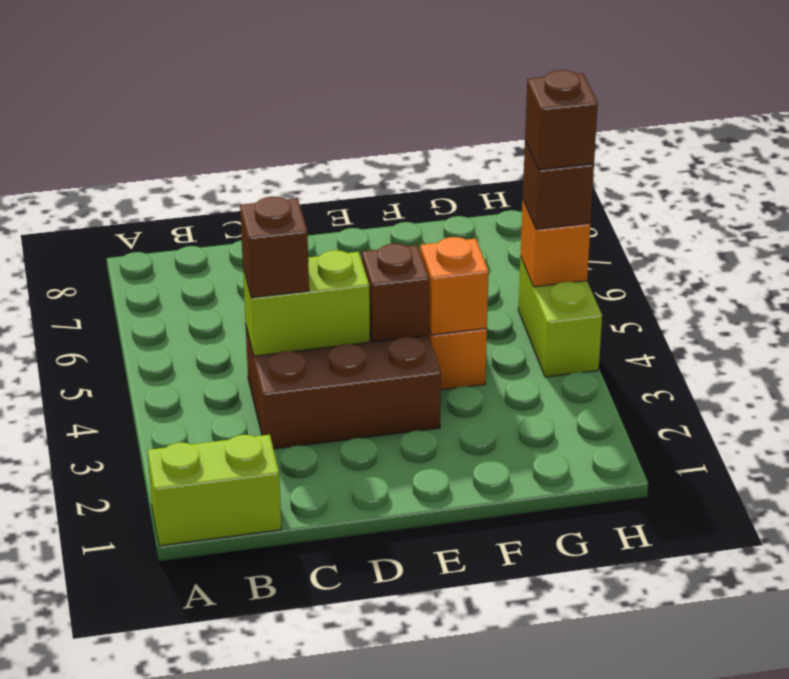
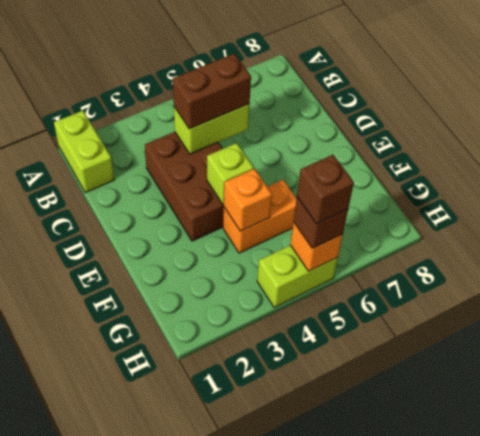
lime 1x2 brick [243,250,370,356] -> lime 1x2 brick turned to [174,104,249,154]
brown 1x1 brick [240,196,309,298] -> brown 1x2 brick [173,54,251,129]
brown 1x1 brick [362,244,429,342] -> lime 1x1 brick [207,143,254,204]

